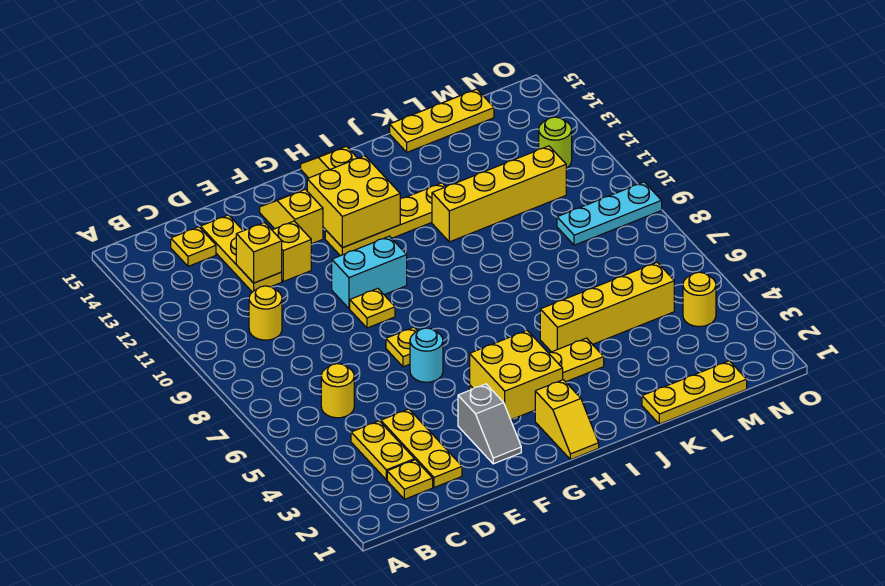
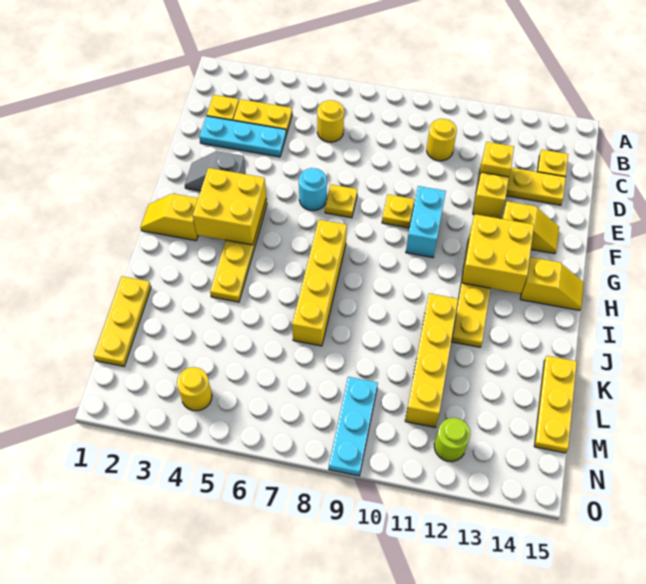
yellow 1x3 plate [381,409,462,487] -> cyan 1x3 plate [199,116,286,157]
yellow 1x4 brick [540,262,674,352] -> yellow 1x4 brick moved to [292,220,347,346]

